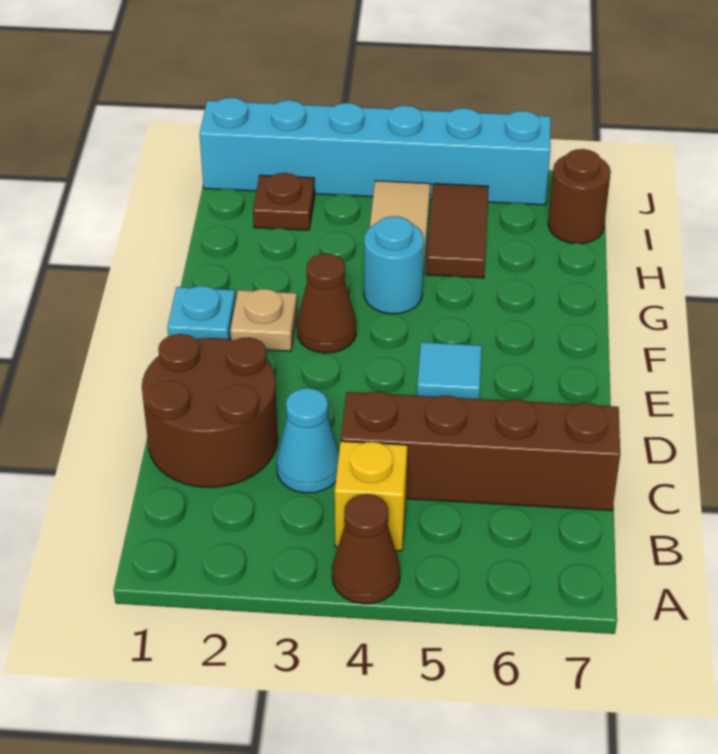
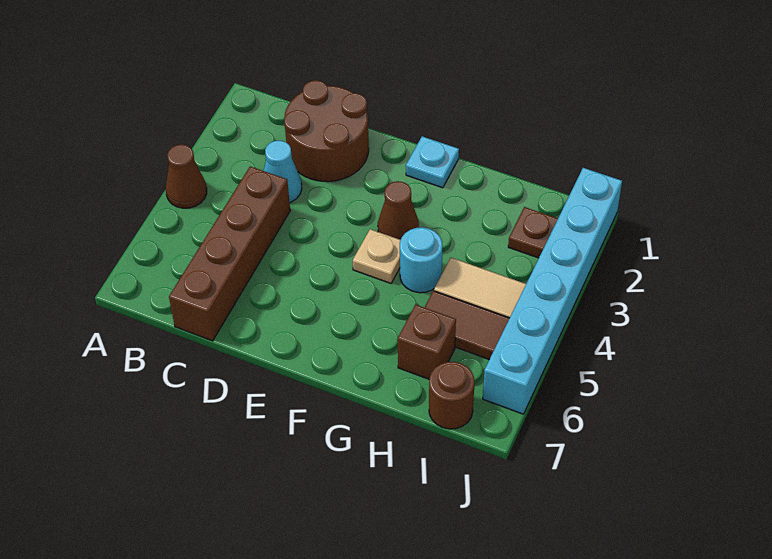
yellow 1x1 brick [335,441,407,551] -> none
cyan 1x1 tile [417,342,482,399] -> none
tan 1x1 plate [230,289,297,351] -> tan 1x1 plate moved to [353,229,401,283]
none -> brown 1x1 brick [398,305,456,379]

